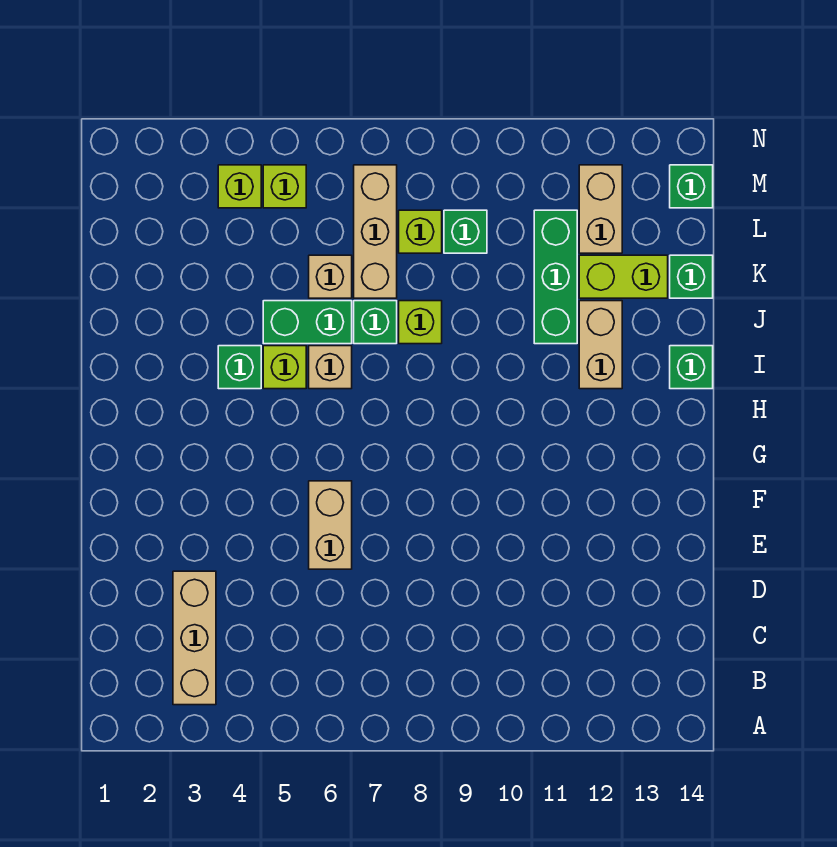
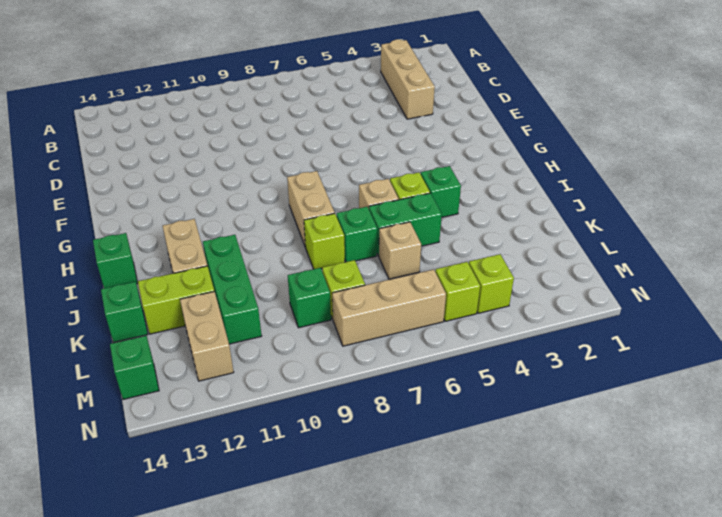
tan 1x2 brick [309,481,352,569] -> tan 1x2 brick moved to [287,171,335,247]
tan 1x3 brick [354,165,397,298] -> tan 1x3 brick turned to [332,269,446,346]

